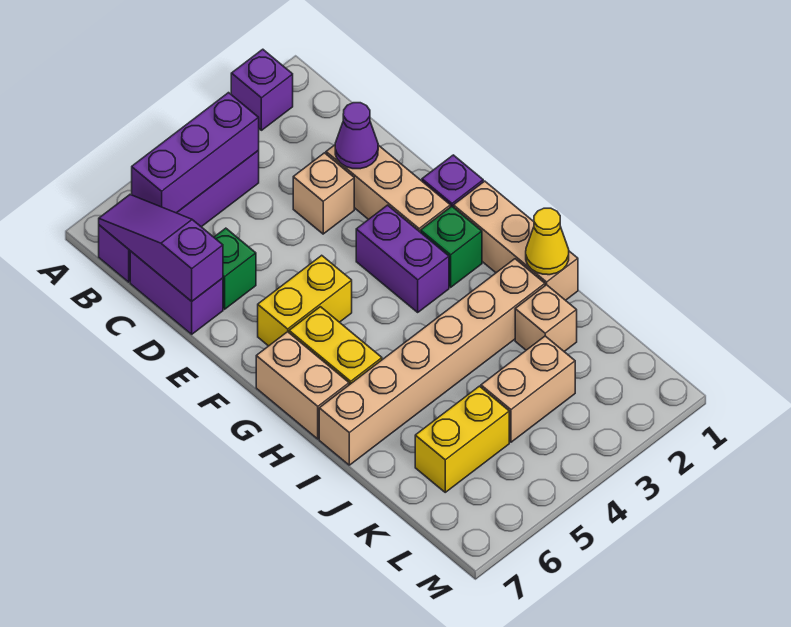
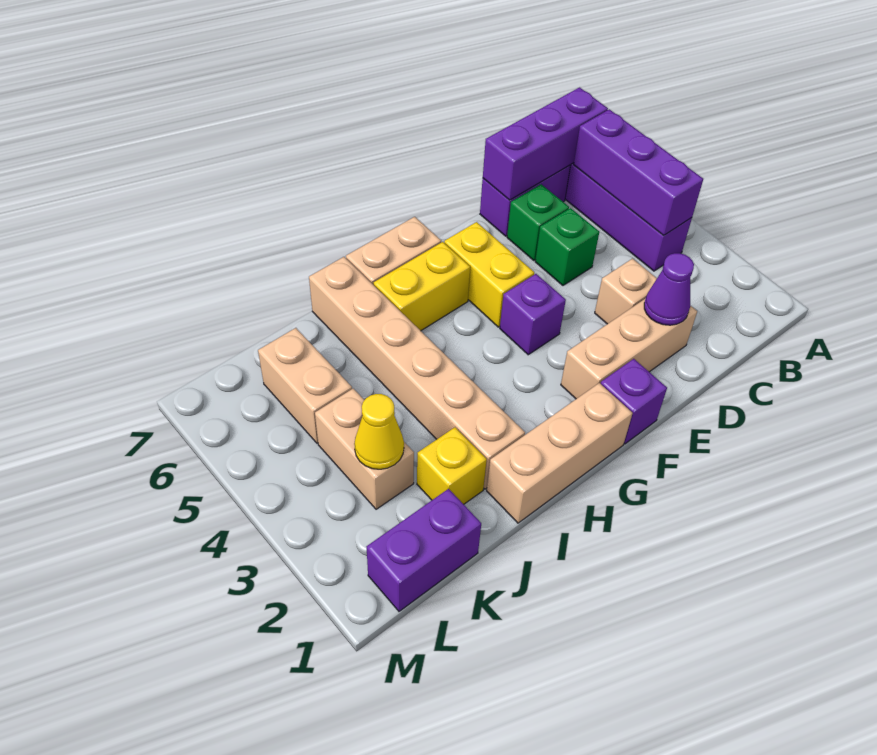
purple 1x1 brick [231,49,293,130] -> purple 1x1 brick moved to [500,274,566,355]
purple 1x3 slope [99,195,223,301] -> purple 1x3 brick [483,87,608,200]
purple 1x2 brick [356,205,449,312] -> purple 1x2 brick moved to [367,489,481,611]
green 1x1 brick [421,206,482,287] -> green 1x1 brick moved to [535,208,599,285]
yellow 1x1 cone [526,208,569,275] -> yellow 1x1 cone moved to [354,394,404,469]
tan 1x1 brick [515,285,577,351] -> yellow 1x1 brick [417,427,487,504]
yellow 1x2 brick [415,386,509,492] -> tan 1x2 brick [258,328,352,443]

